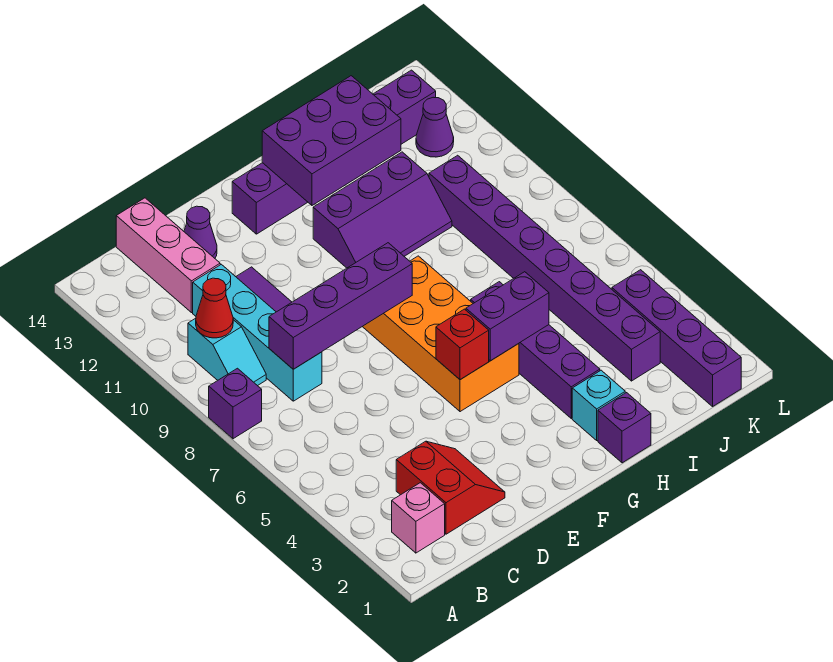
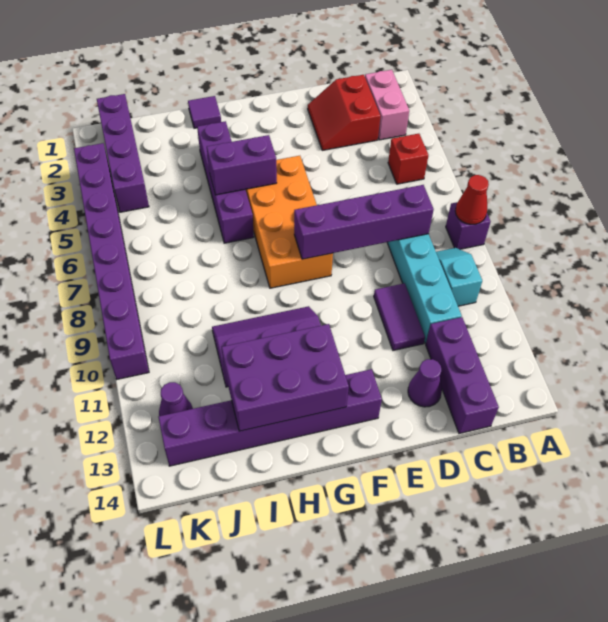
pink 1x1 brick [392,483,445,553] -> pink 1x2 brick [365,70,409,140]
red 1x1 cone [196,278,233,338] -> red 1x1 cone moved to [455,175,489,224]
pink 1x3 brick [116,198,220,313] -> purple 1x3 brick [426,317,499,434]
red 1x1 brick [436,309,489,380] -> red 1x1 brick moved to [388,134,428,184]
purple 1x1 brick [598,393,651,463] -> purple 1x1 tile [188,96,221,128]
cyan 1x1 brick [572,370,625,440] -> none
purple 1x8 brick [429,155,660,381] -> purple 1x8 brick moved to [74,143,149,379]

